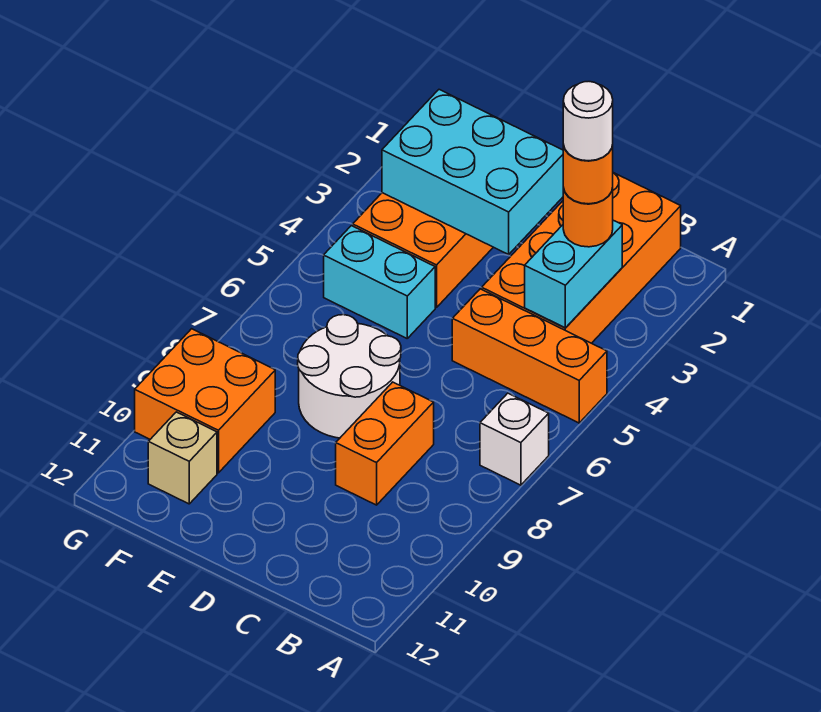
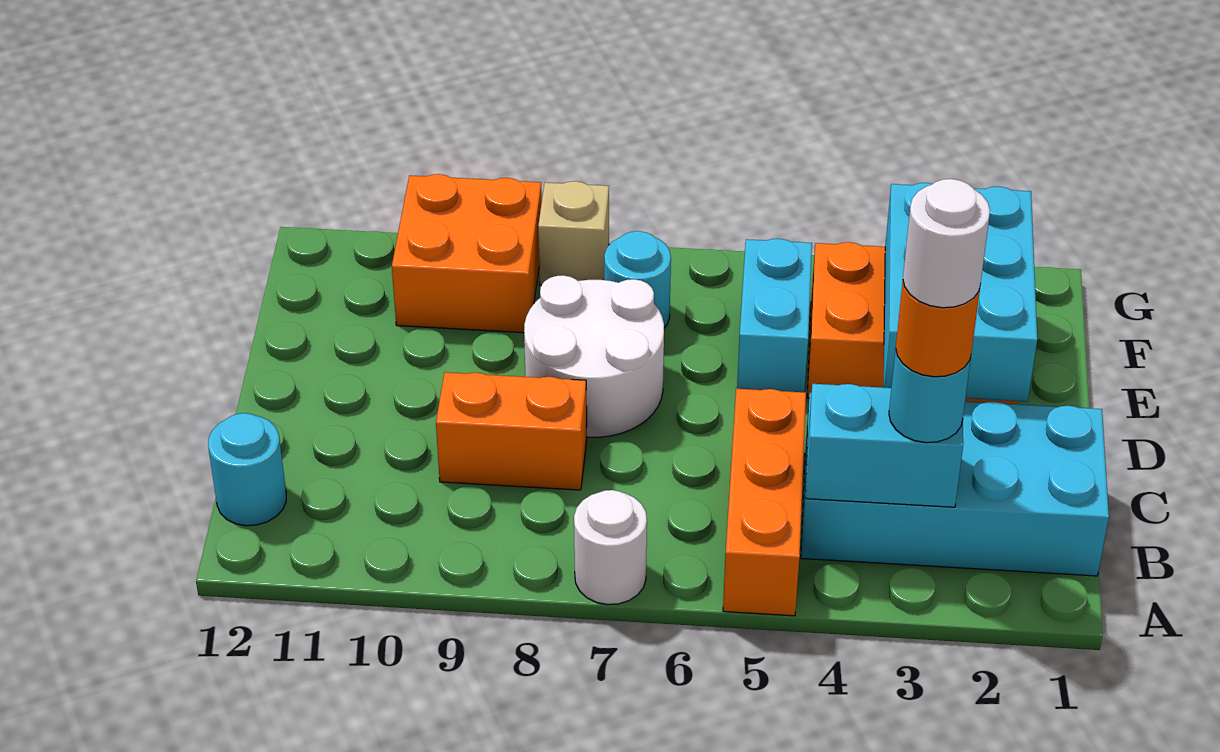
white 1x1 brick [480,393,549,485] -> white 1x1 round brick [574,490,647,605]
orange 2x4 brick [482,173,681,343] -> cyan 2x4 brick [801,393,1109,576]
orange 1x1 round brick [563,188,613,247] -> cyan 1x1 round brick [889,350,971,443]
none -> cyan 1x1 round brick [208,413,286,526]
none -> cyan 1x1 round brick [604,231,671,328]
tan 1x1 brick [148,412,217,504] -> tan 1x1 brick moved to [538,181,609,286]

